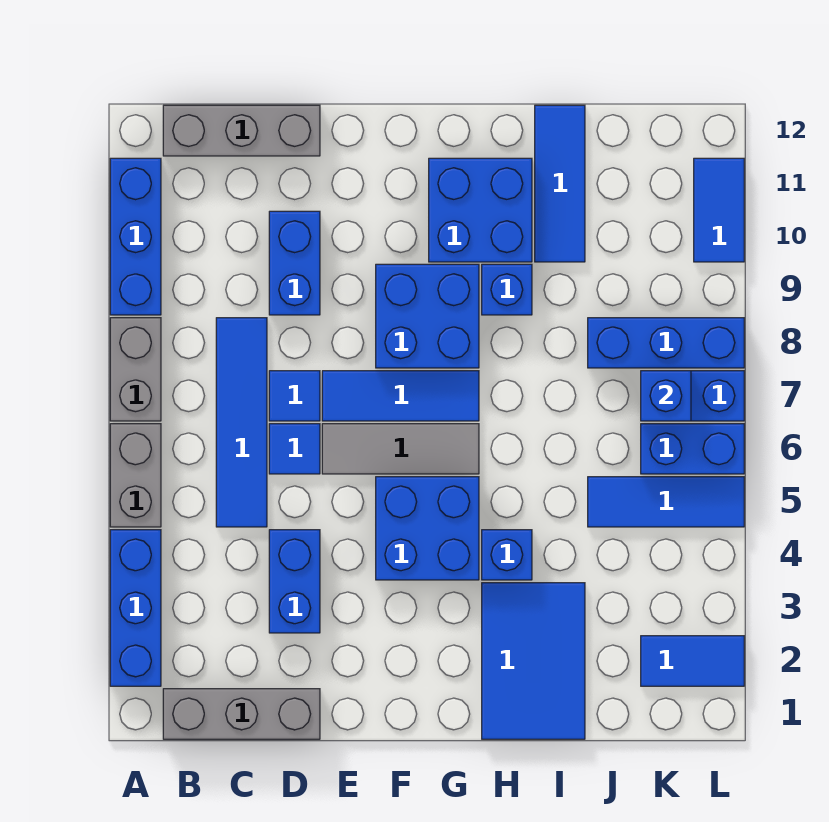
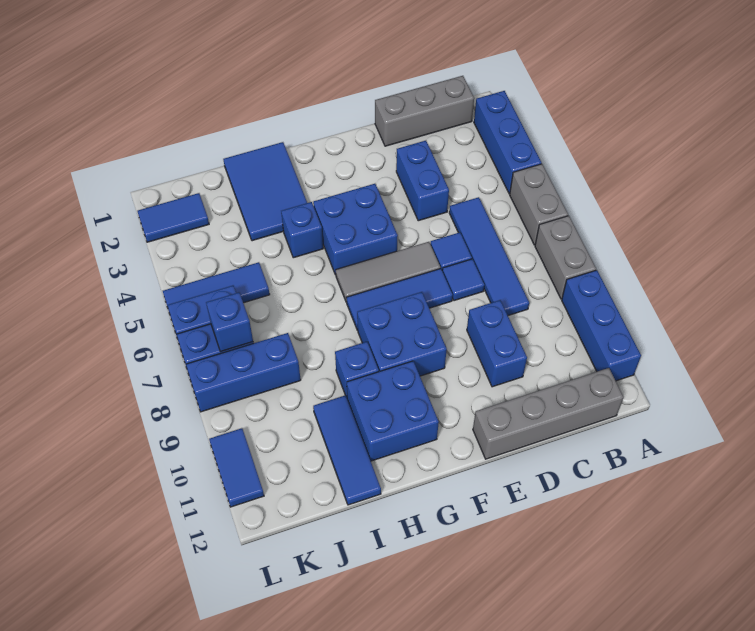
grey 1x3 brick [163,105,320,156] -> grey 1x4 brick [473,368,623,459]

